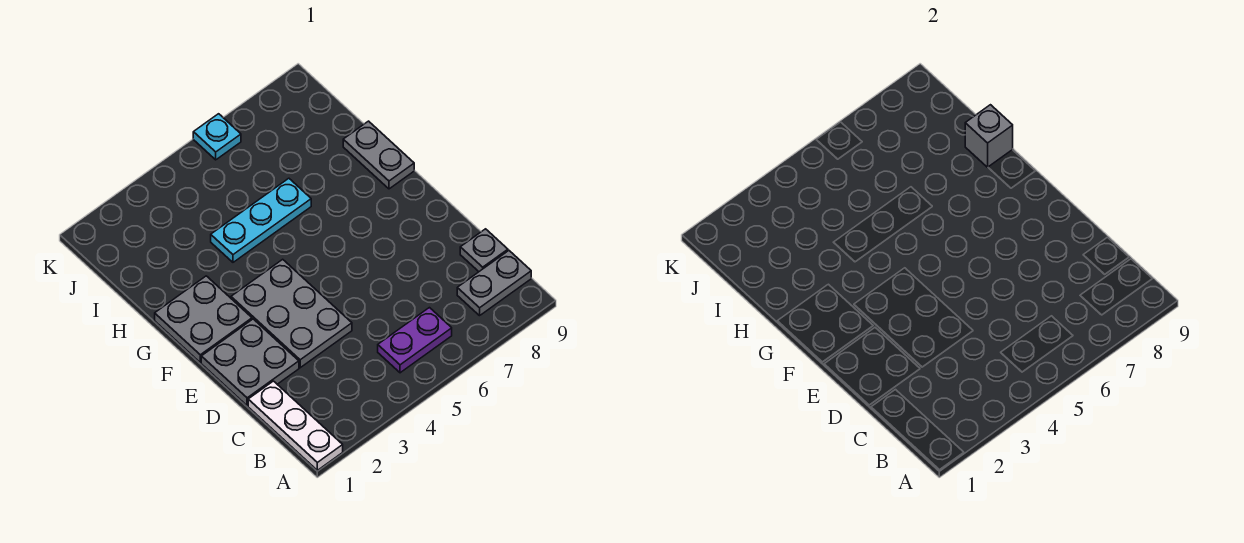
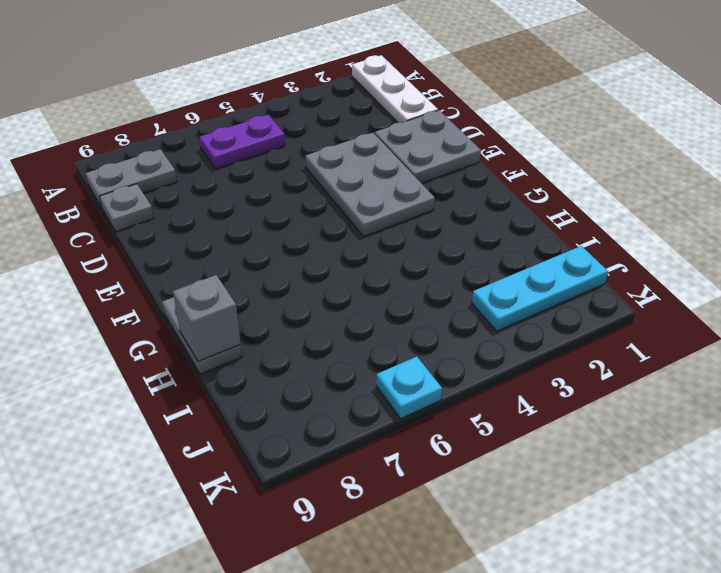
grey 2x2 plate [155,276,252,363] -> none
cyan 1x3 plate [211,178,311,262] -> cyan 1x3 plate moved to [472,246,608,331]

